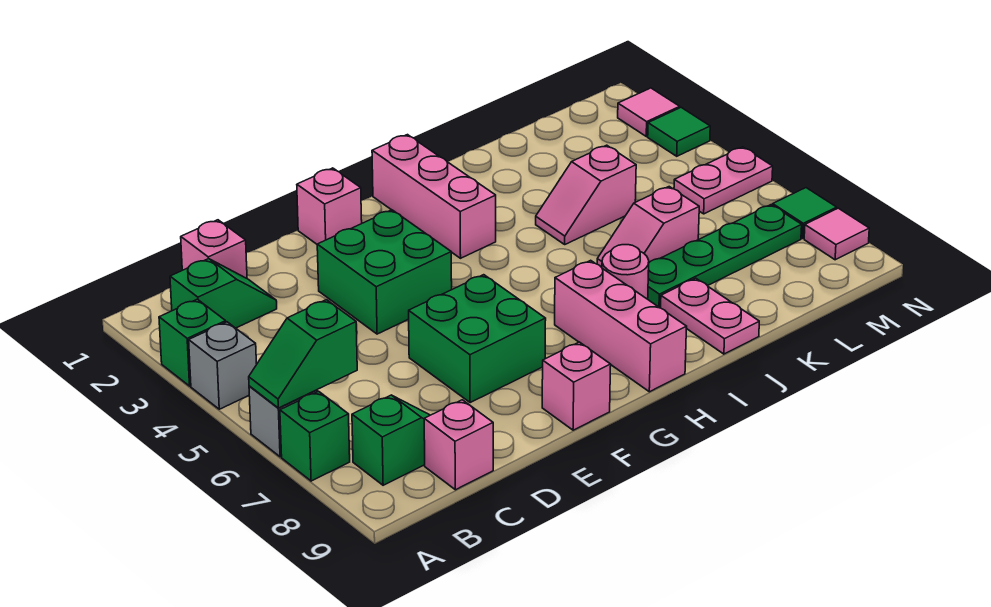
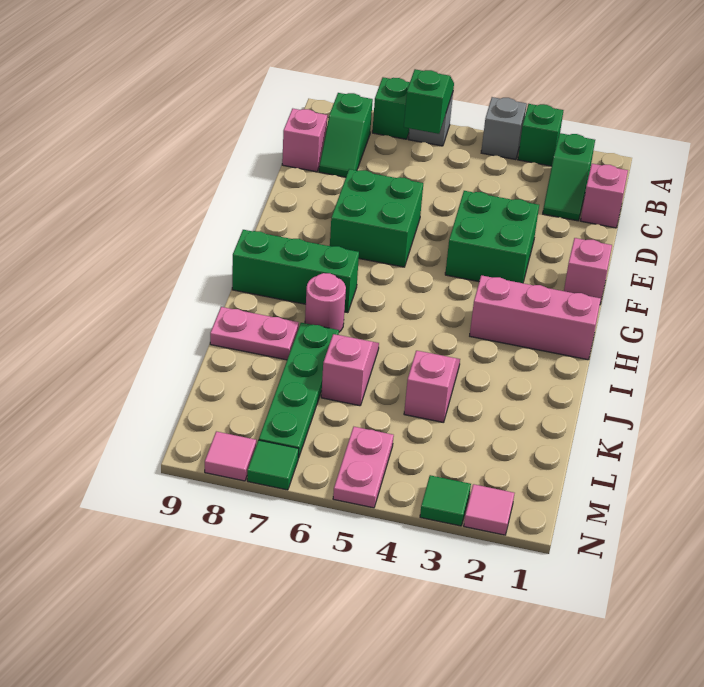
pink 1x1 brick [542,342,611,430] -> none
pink 1x3 brick [555,260,687,392] -> green 1x3 brick [232,230,359,313]

